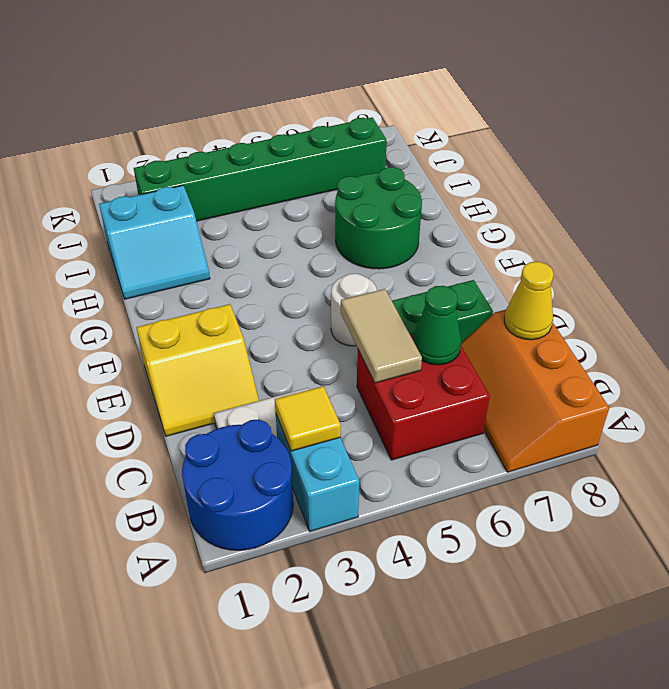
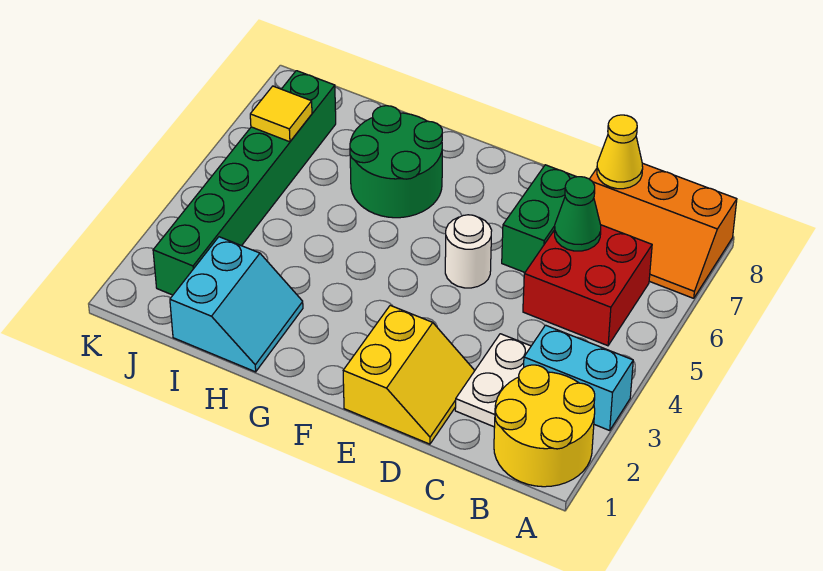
blue 2x2 round brick [182,420,293,550] -> yellow 2x2 round brick [494,365,595,487]
yellow 1x1 tile [275,386,341,451] -> yellow 1x1 tile moved to [250,86,312,142]
tan 1x2 tile [341,289,422,383] -> none

